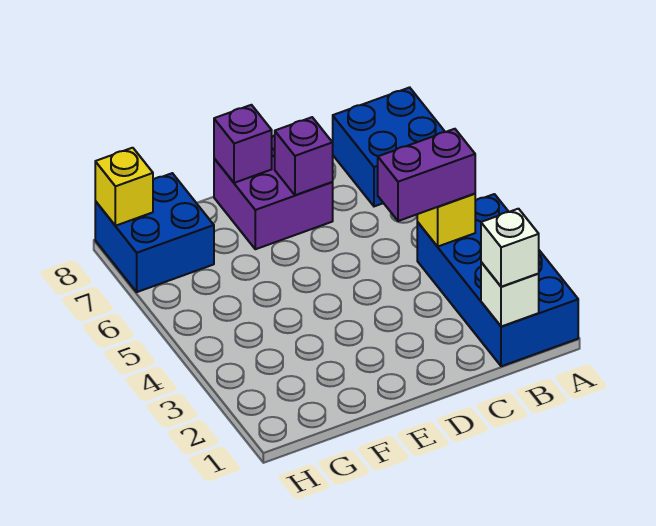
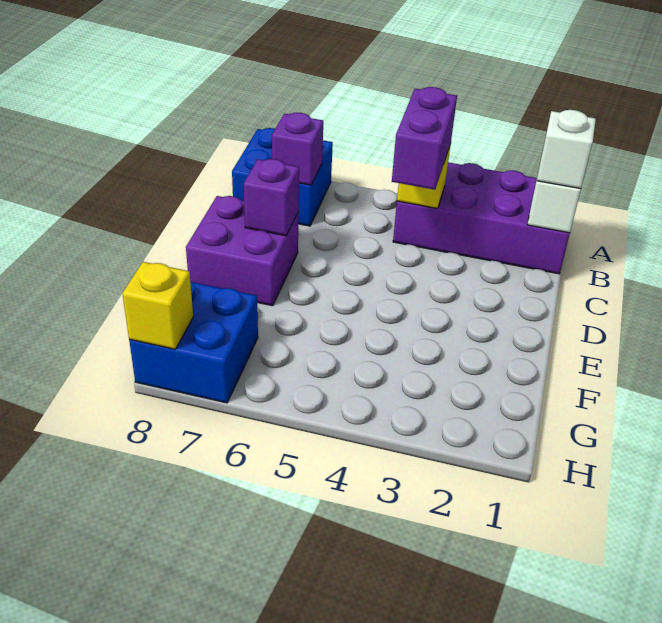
blue 2x4 brick [417,194,578,366] -> purple 2x4 brick [393,162,570,274]
purple 1x1 brick [214,105,272,183] -> purple 1x1 brick moved to [272,113,323,185]

